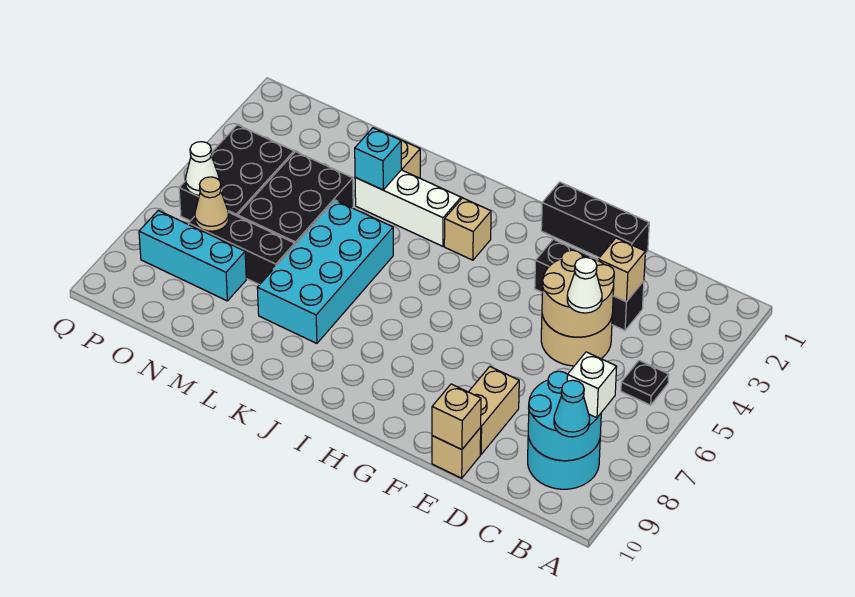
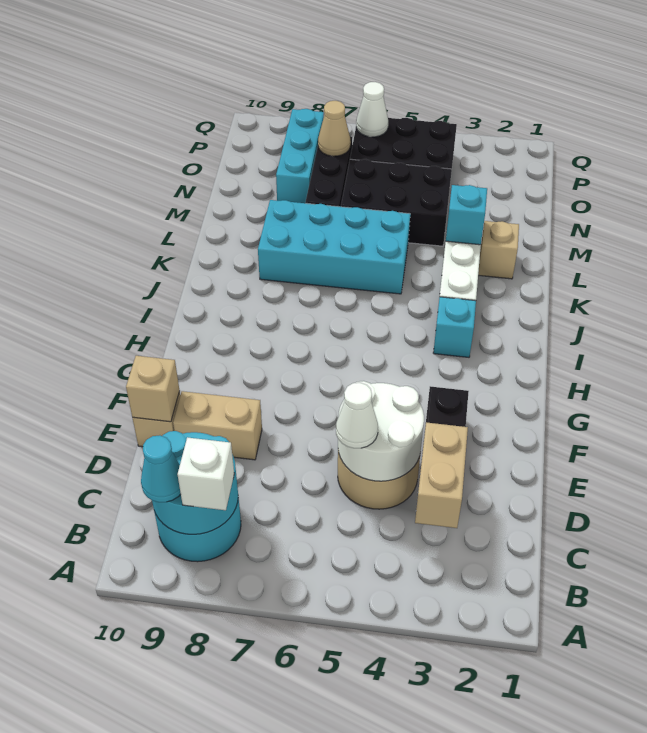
black 1x1 plate [621,360,669,405] -> none
tan 1x1 brick [598,238,645,302] -> tan 1x2 brick [415,422,468,528]
tan 2x2 round brick [542,250,614,337] -> white 2x2 round brick [338,381,424,481]
black 1x3 brick [541,182,649,258] -> none
tan 1x1 brick [444,198,491,260] -> cyan 1x1 brick [433,297,476,357]

